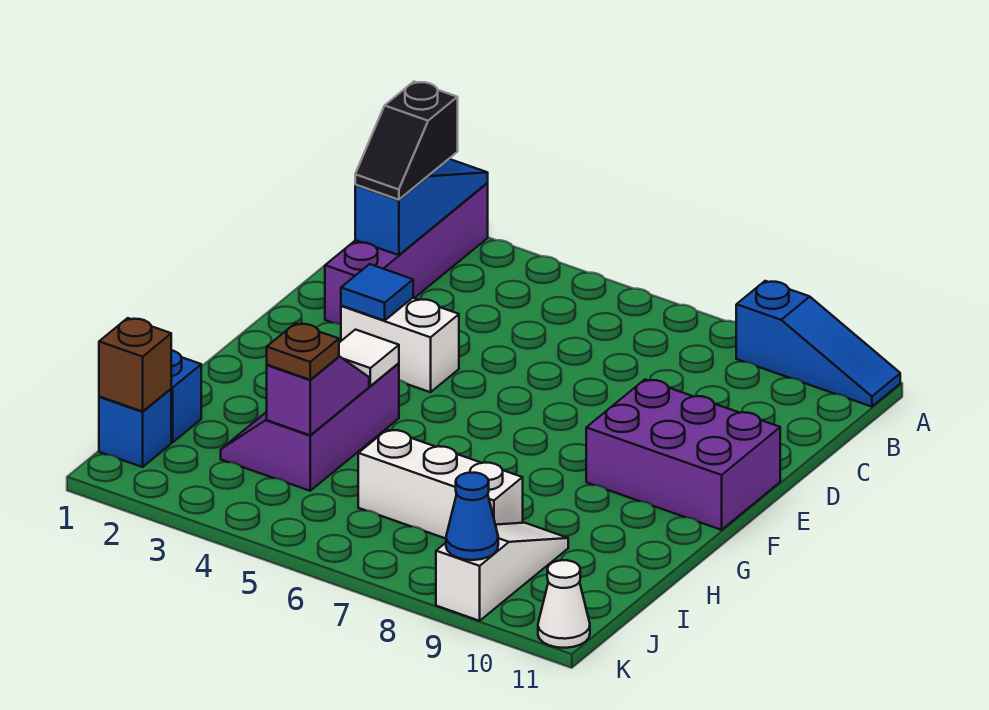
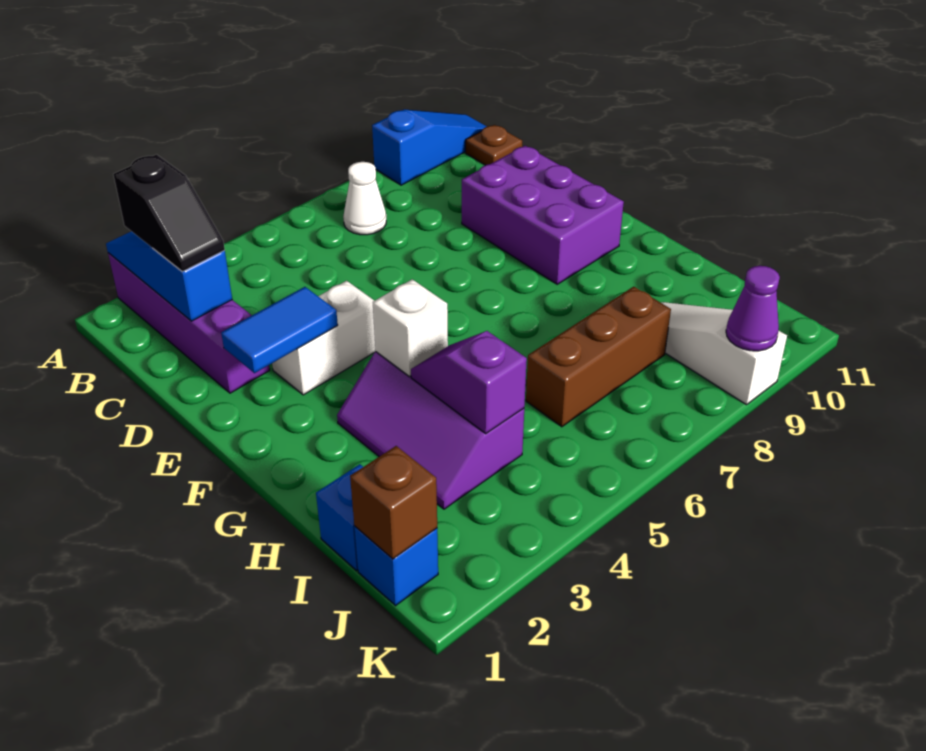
blue 1x1 tile [341,264,413,321] -> blue 1x2 tile [221,287,338,373]
purple 2x3 brick [586,380,780,530] -> purple 2x3 brick turned to [462,146,624,284]
white 1x1 tile [339,330,399,386] -> white 1x1 brick [373,279,448,377]
brown 1x1 plate [267,323,339,380] -> brown 1x1 plate moved to [466,125,522,165]
white 1x3 brick [358,430,523,539] -> brown 1x3 brick [526,287,671,427]
blue 1x1 cone [446,473,498,560] -> purple 1x1 cone [726,266,780,351]
white 1x1 cone [538,560,590,648] -> white 1x1 cone moved to [343,162,386,235]

